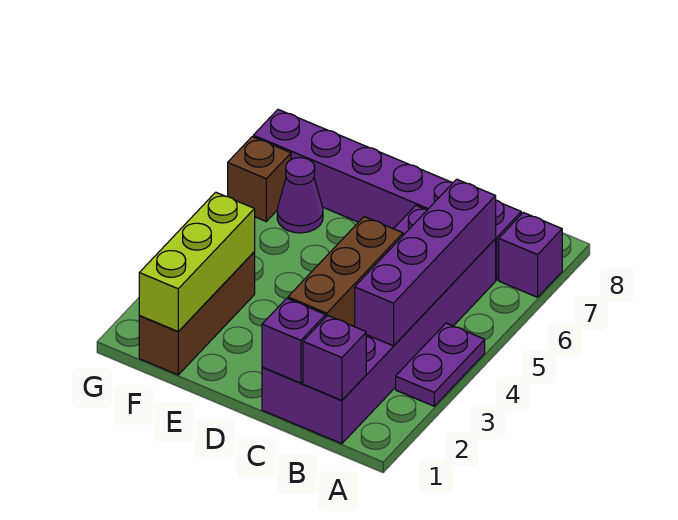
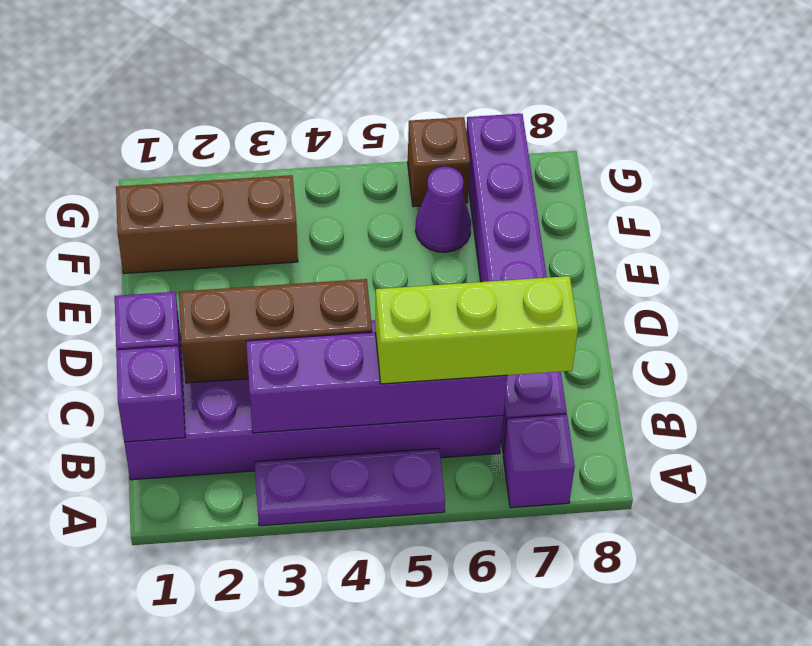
purple 1x2 plate [396,323,485,406] -> purple 1x3 plate [255,448,445,526]
lime 1x3 brick [139,192,255,332] -> lime 1x3 brick moved to [375,276,578,384]

